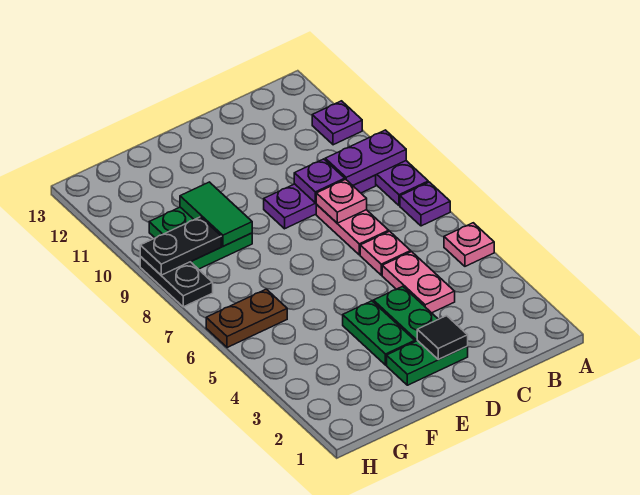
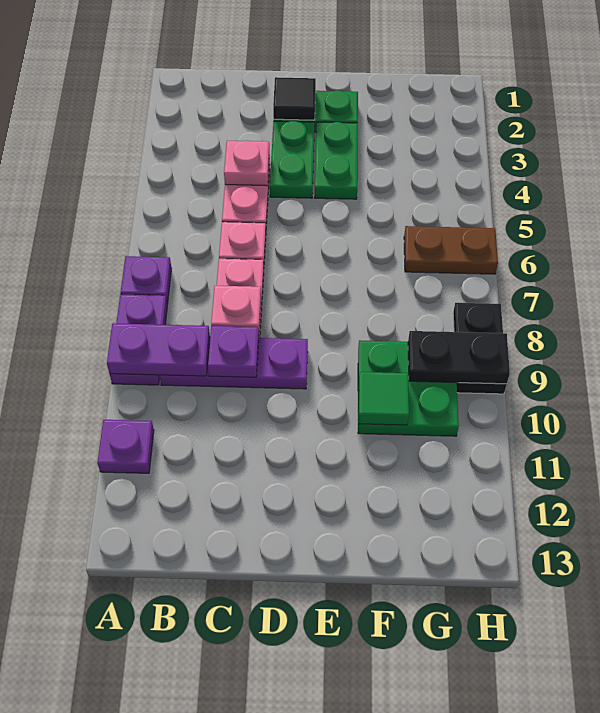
pink 1x1 plate [444,223,494,266] -> pink 1x1 plate moved to [224,141,269,186]
green 1x2 tile [180,182,252,246] -> green 1x1 tile [359,372,409,425]

